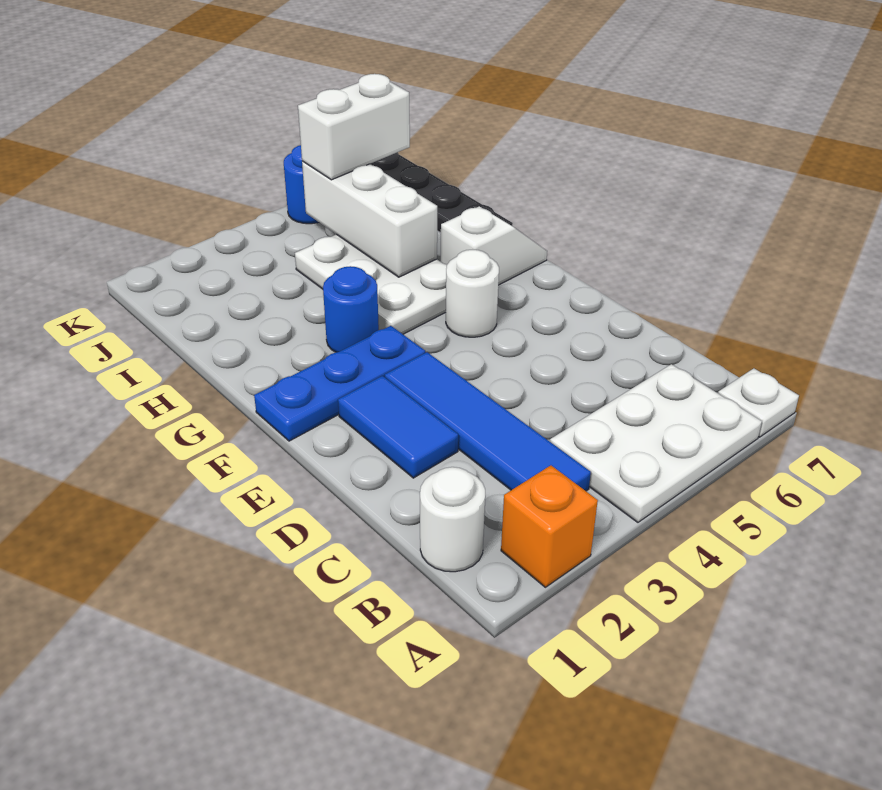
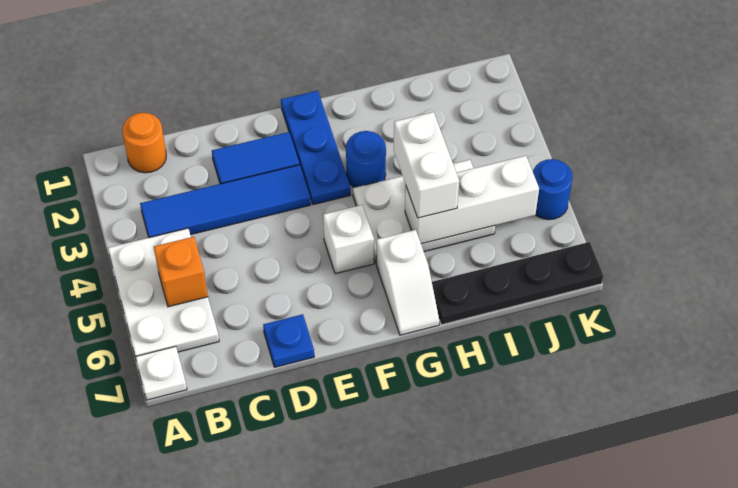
orange 1x1 brick [501,465,598,587] -> orange 1x1 brick moved to [154,237,208,307]
white 1x1 round brick [420,467,485,572] -> orange 1x1 round brick [122,113,166,173]
none -> blue 1x1 plate [263,314,314,367]
white 1x1 round brick [446,250,499,337] -> white 1x1 brick [323,205,374,274]
white 1x2 brick [298,74,410,180] -> white 1x2 brick moved to [394,112,459,218]

